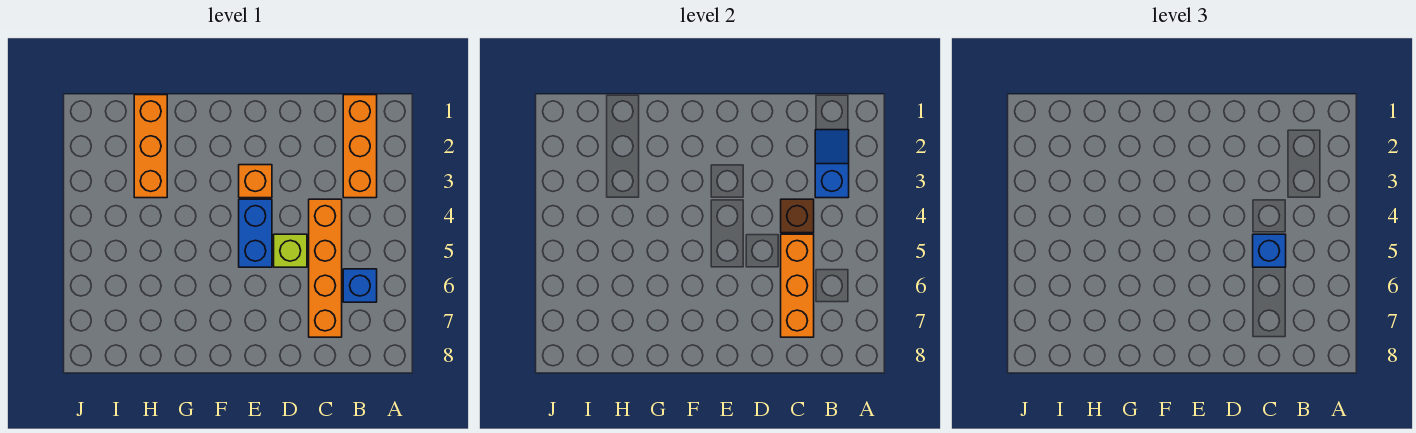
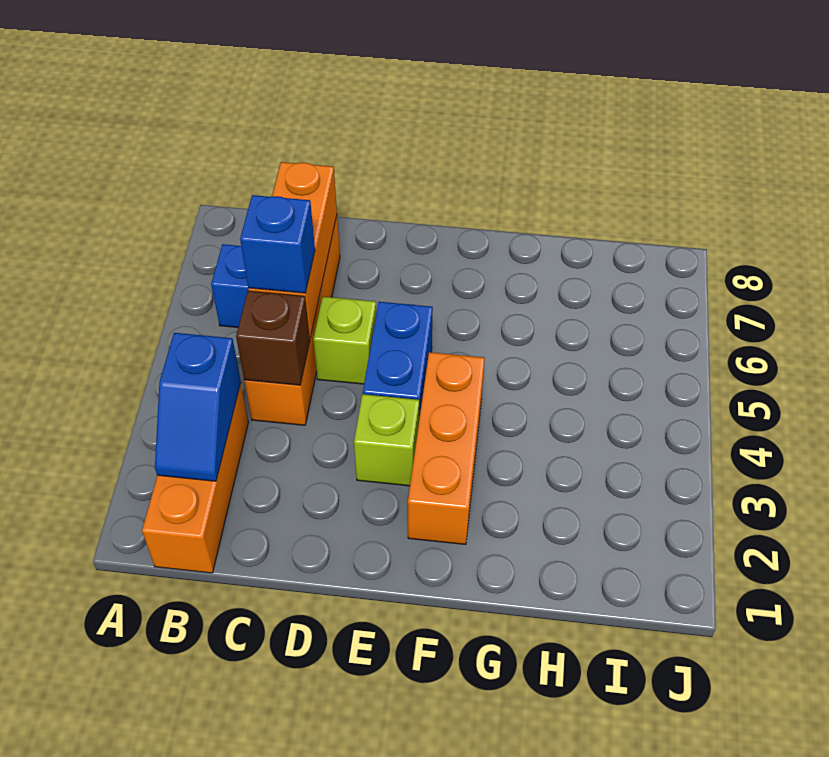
orange 1x1 brick [239,165,272,198] -> lime 1x1 brick [354,394,419,486]
orange 1x3 brick [134,95,167,198] -> orange 1x3 brick moved to [408,352,485,544]

